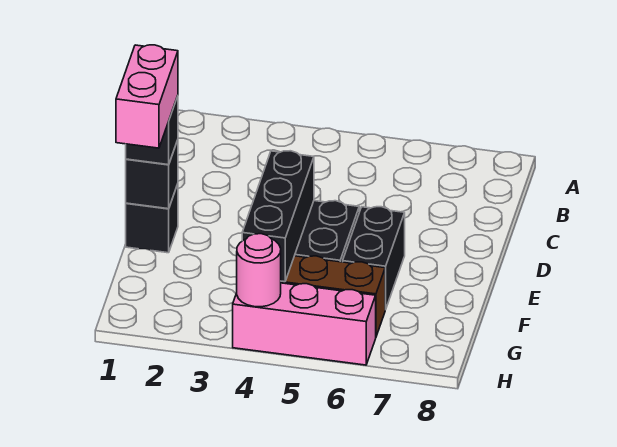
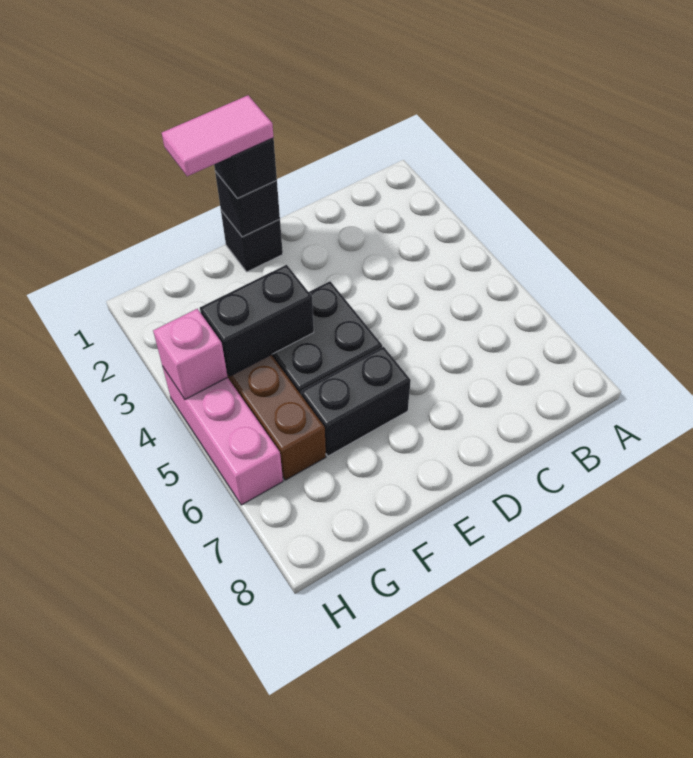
pink 1x2 brick [116,45,178,148] -> pink 1x2 tile [162,95,274,176]
black 1x3 brick [242,151,314,282] -> black 1x2 brick [200,265,314,376]
pink 1x1 round brick [237,234,281,307] -> pink 1x1 brick [153,309,228,399]

